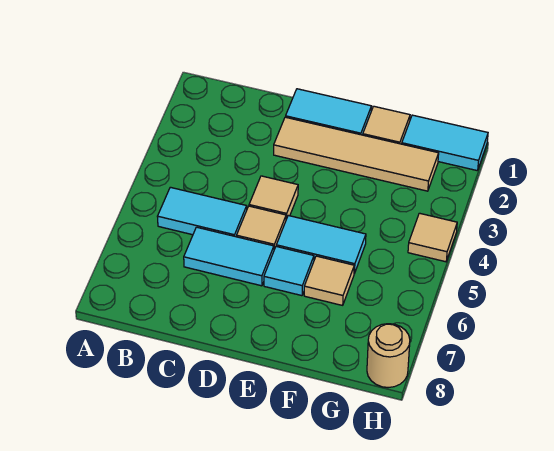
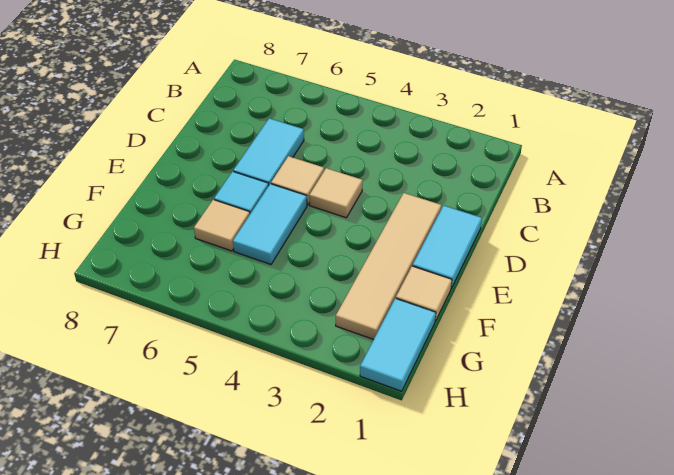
cyan 1x2 tile [157,187,247,237] -> none
tan 1x1 tile [408,213,457,262] -> none
tan 1x1 round brick [367,324,410,388] -> none

